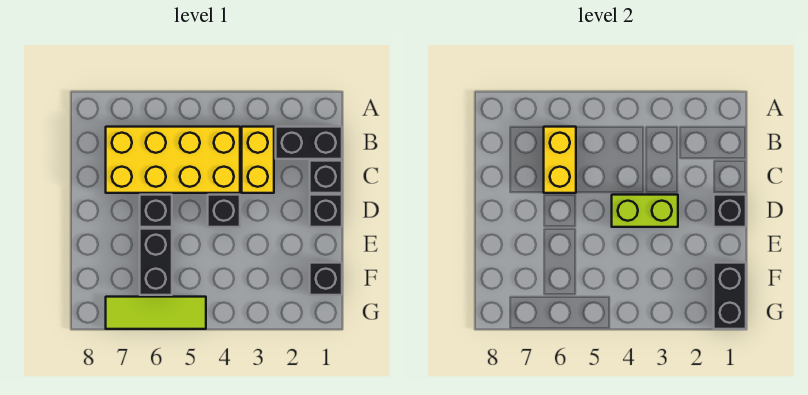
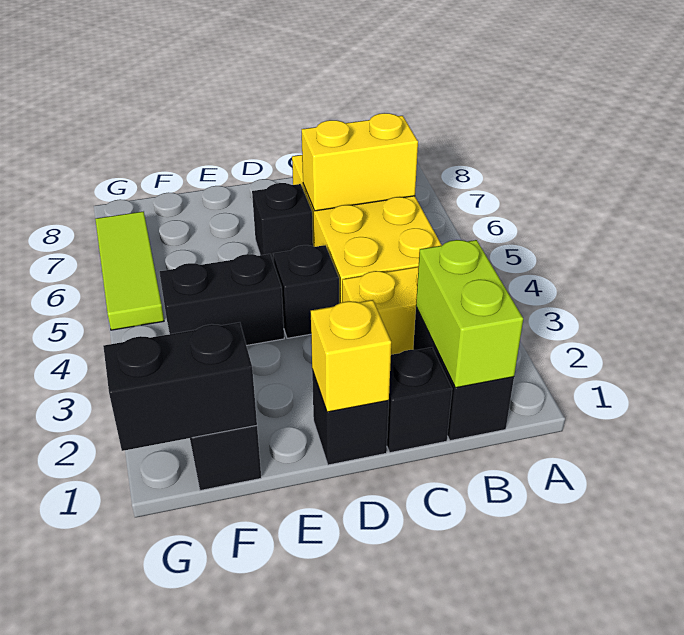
black 1x1 brick [714,195,746,227] -> yellow 1x1 brick [311,300,391,412]
lime 1x2 brick [612,195,678,227] -> lime 1x2 brick moved to [416,240,523,388]
black 1x2 brick [140,229,172,295] -> black 1x2 brick moved to [159,254,284,346]

